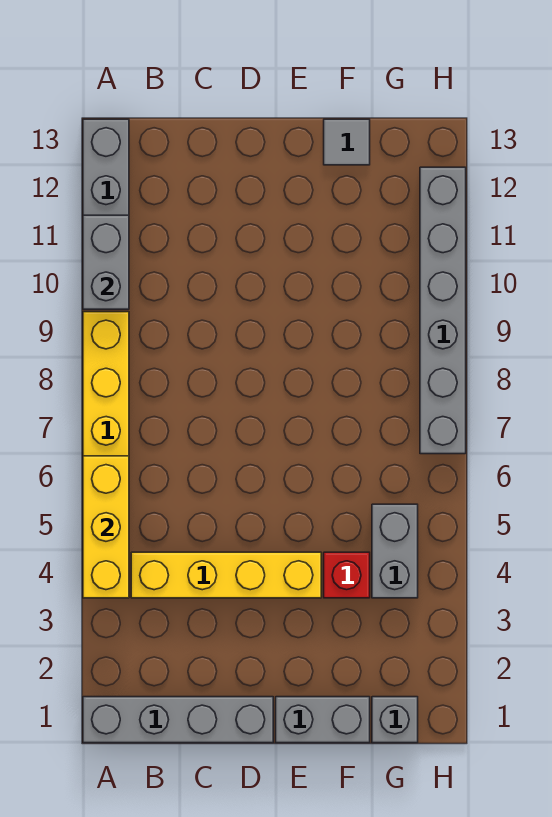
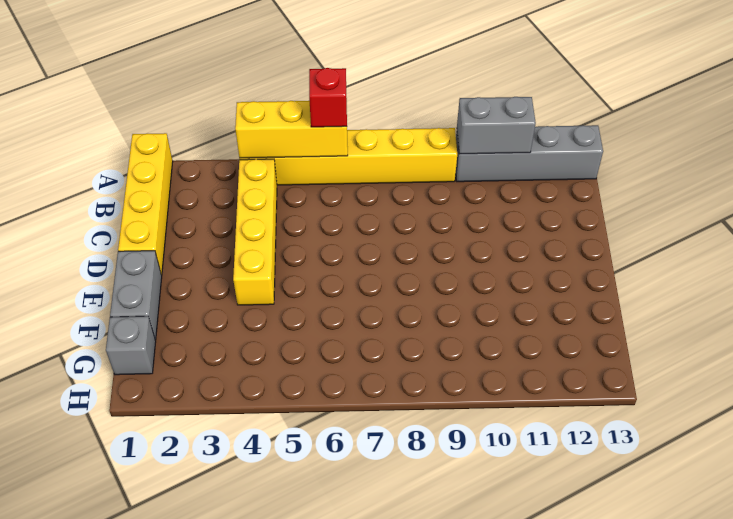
grey 1x4 brick [83,697,273,743] -> yellow 1x4 brick [118,133,173,275]
red 1x1 brick [324,552,370,598] -> red 1x1 brick moved to [309,68,347,127]
grey 1x1 tile [324,119,370,165] -> none
grey 1x2 brick [372,504,418,598] -> none
grey 1x6 brick [420,167,466,454] -> none

